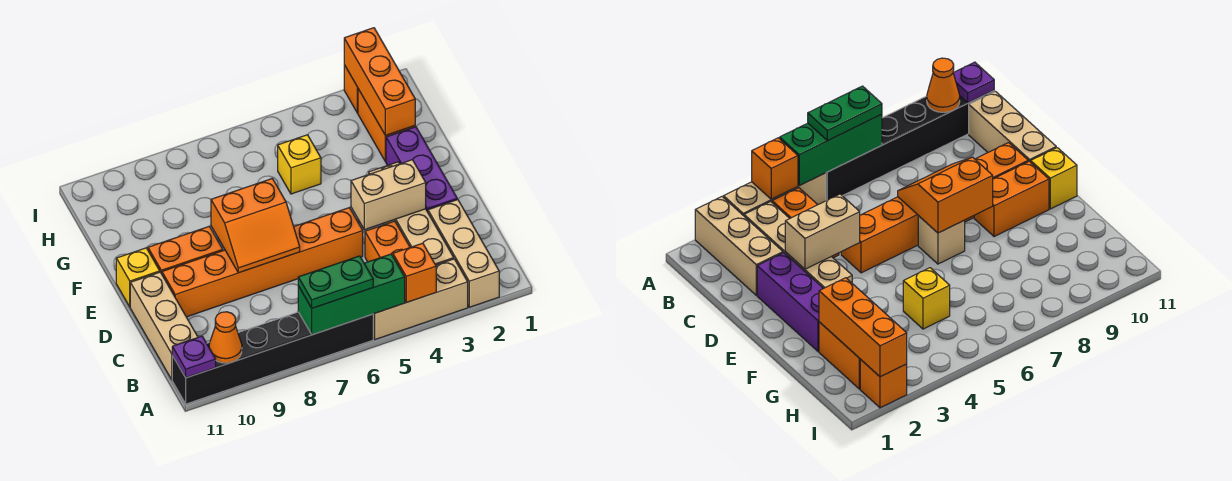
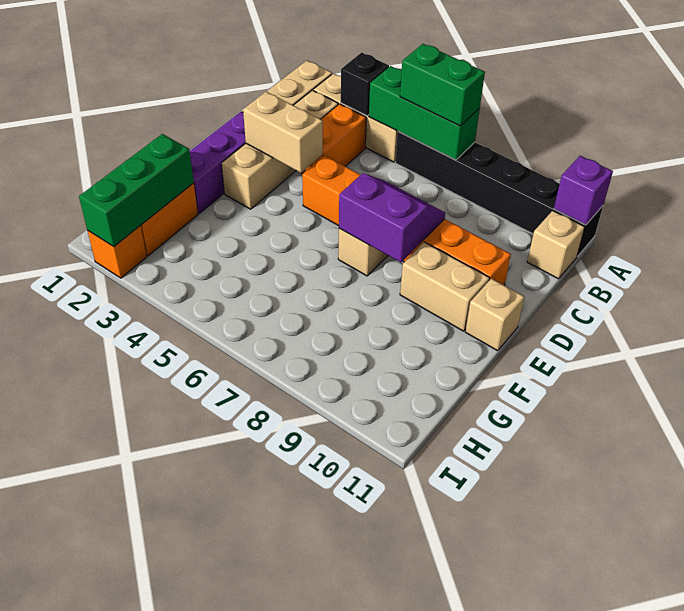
orange 1x1 brick [393,243,436,302] -> black 1x1 brick [341,52,389,116]
green 1x2 plate [298,256,373,308] -> green 1x2 brick [400,44,485,126]
orange 1x1 cone [209,312,242,363] -> none
purple 1x1 plate [172,336,216,378] -> purple 1x1 brick [554,156,613,225]
tan 1x3 brick [130,272,198,379] -> tan 1x1 brick [527,211,585,279]
orange 2x2 slope [211,179,300,273] -> purple 2x2 slope [339,173,445,263]
orange 1x2 brick [148,226,223,274] -> tan 1x2 brick [400,242,489,331]
yellow 1x1 brick [116,248,160,307] -> tan 1x1 brick [465,279,524,351]
orange 1x3 brick [344,28,415,135] -> green 1x3 brick [79,134,194,247]
yellow 1x1 brick [278,135,321,194] -> none

